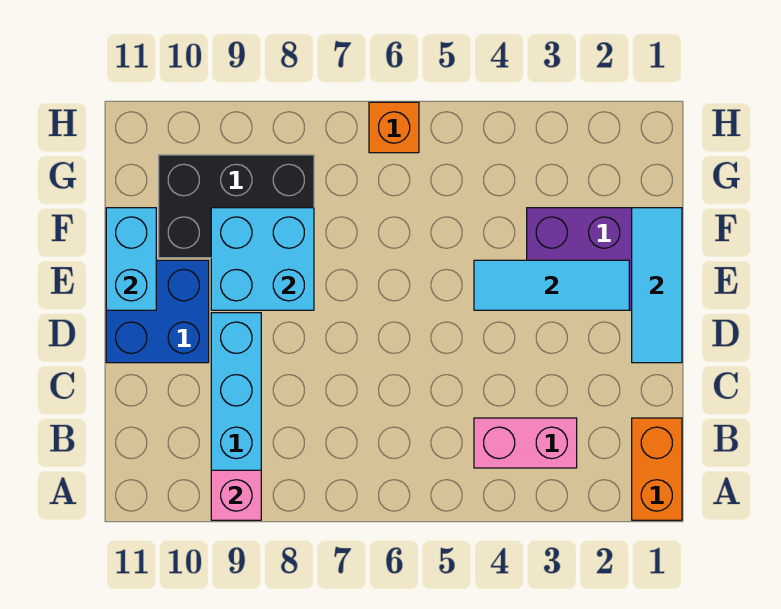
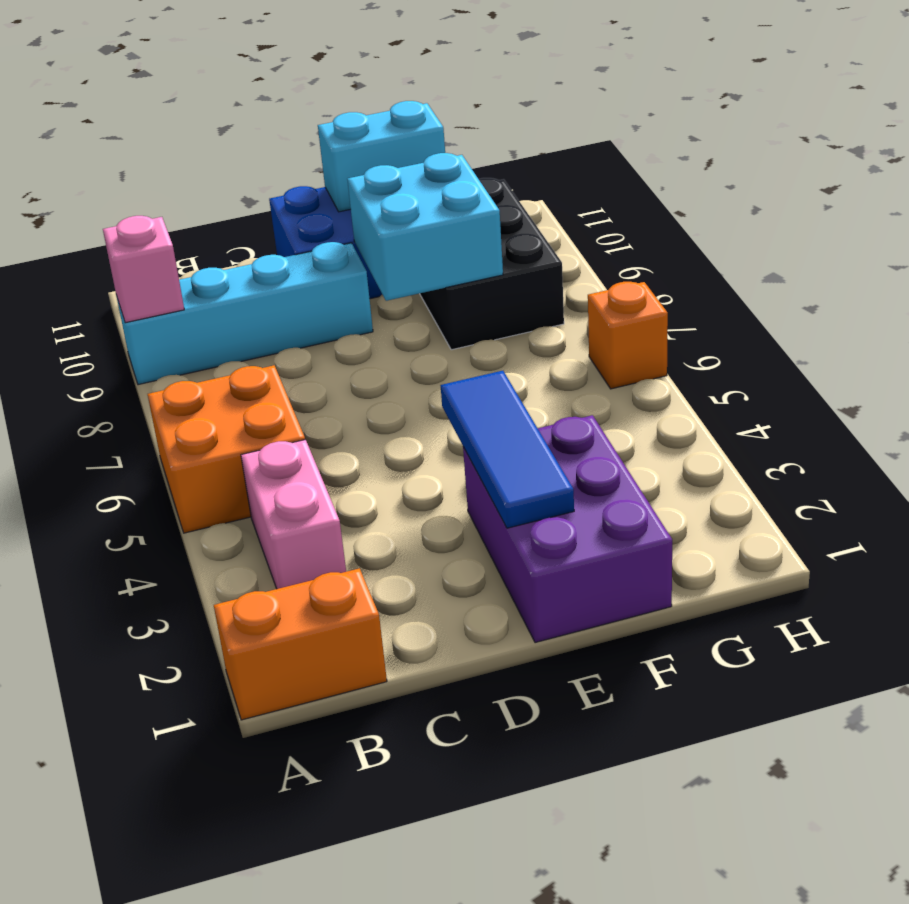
none -> orange 2x2 brick [148,365,305,533]
cyan 1x3 tile [632,208,682,363] -> none
cyan 1x3 tile [474,260,629,310] -> blue 1x3 tile [441,371,574,528]

